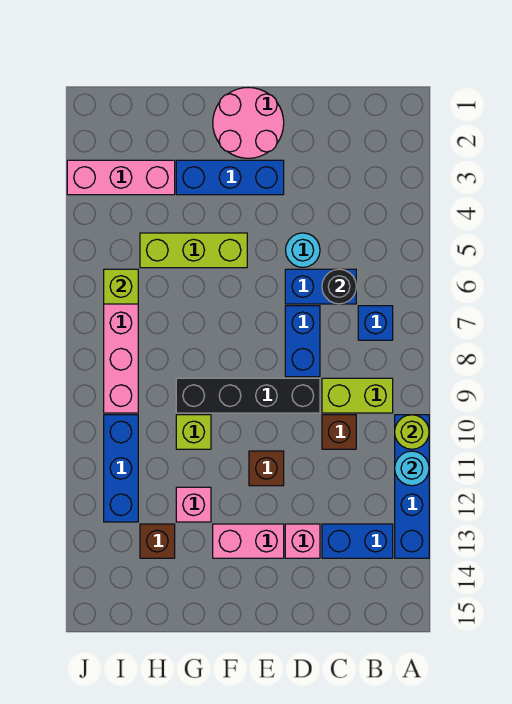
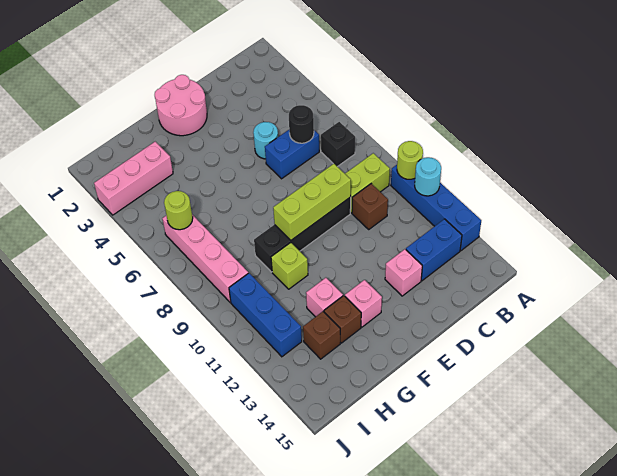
blue 1x1 brick [358,306,393,340] -> black 1x1 brick [321,122,355,167]
blue 1x2 brick [285,306,320,377] -> none
blue 1x3 brick [176,160,284,195] -> none
brown 1x1 brick [249,451,284,486] -> brown 1x1 brick moved to [324,296,361,343]
pink 1x2 brick [213,524,284,558] -> pink 1x1 brick [345,280,382,327]
lime 1x3 brick [140,233,247,268] -> lime 1x3 brick moved to [273,164,351,240]
lime 1x1 brick [104,269,138,304] -> lime 1x1 round brick [164,191,193,230]

